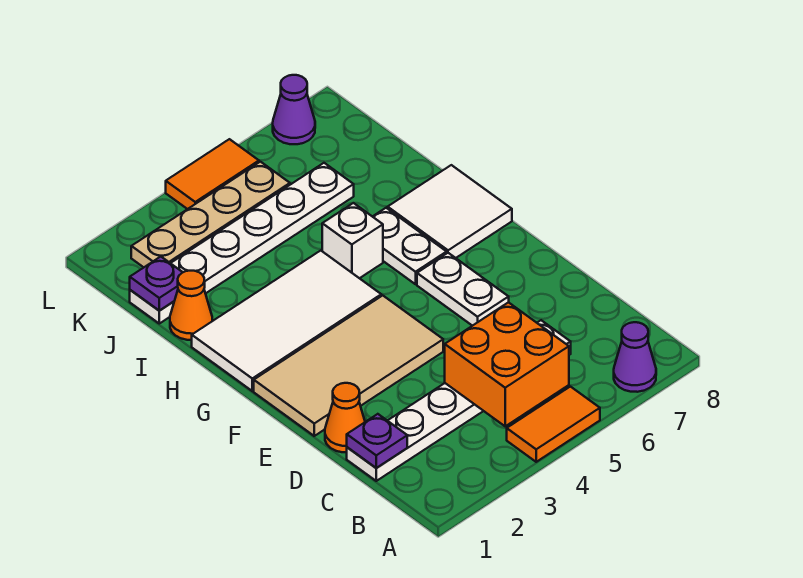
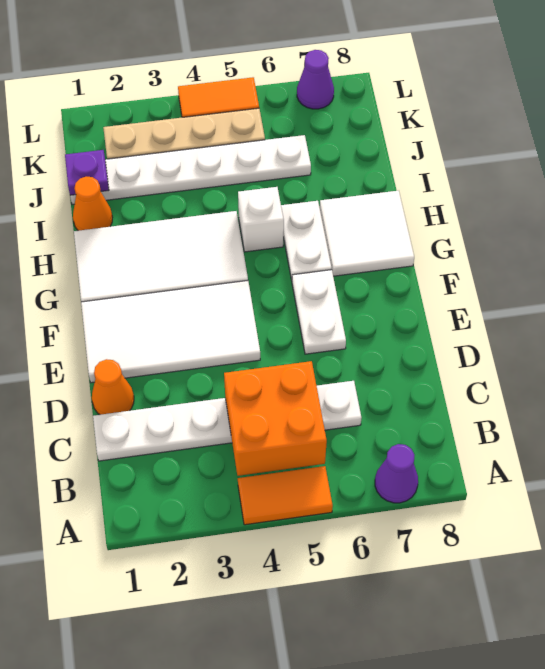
purple 1x1 plate [347,414,407,468] -> none
tan 2x4 tile [254,296,443,436] -> white 2x4 tile [81,281,260,383]

